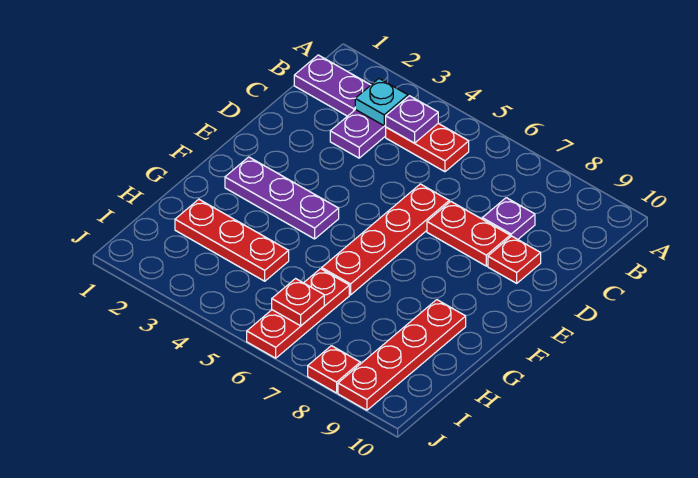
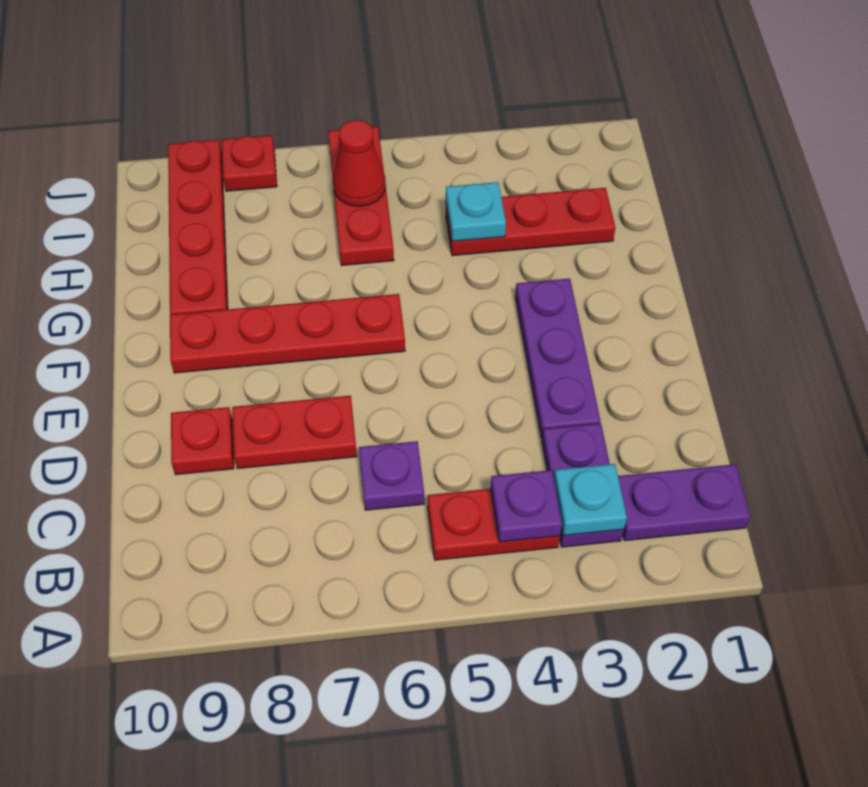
purple 1x1 plate [482,198,535,239] -> purple 1x1 plate moved to [359,441,424,510]
red 1x4 plate [322,184,449,295] -> red 1x4 plate turned to [170,294,405,373]
purple 1x3 plate [225,157,339,239] -> purple 1x3 plate turned to [515,278,601,439]
none -> cyan 1x1 plate [446,182,506,241]
red 1x1 plate [272,279,324,326] -> red 1x1 cone [333,120,386,206]

